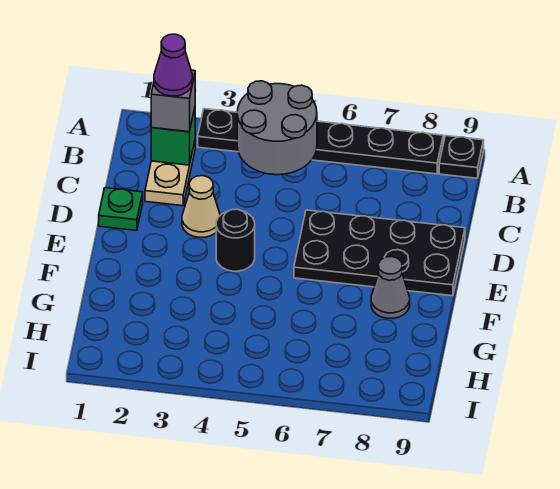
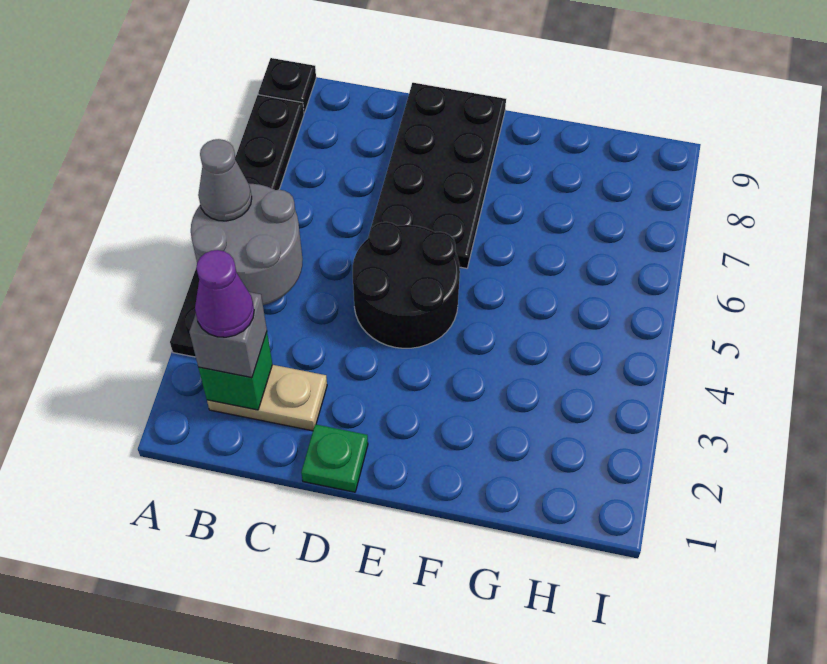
tan 1x1 cone [182,176,220,237] -> none
black 1x1 round brick [216,209,255,271] -> black 2x2 round brick [353,222,460,348]
grey 1x1 cone [371,257,410,318] -> grey 1x1 cone moved to [198,139,252,221]

